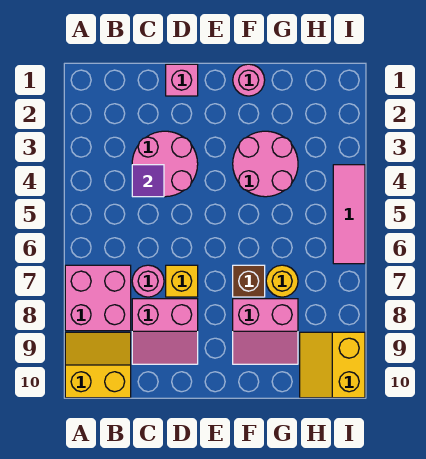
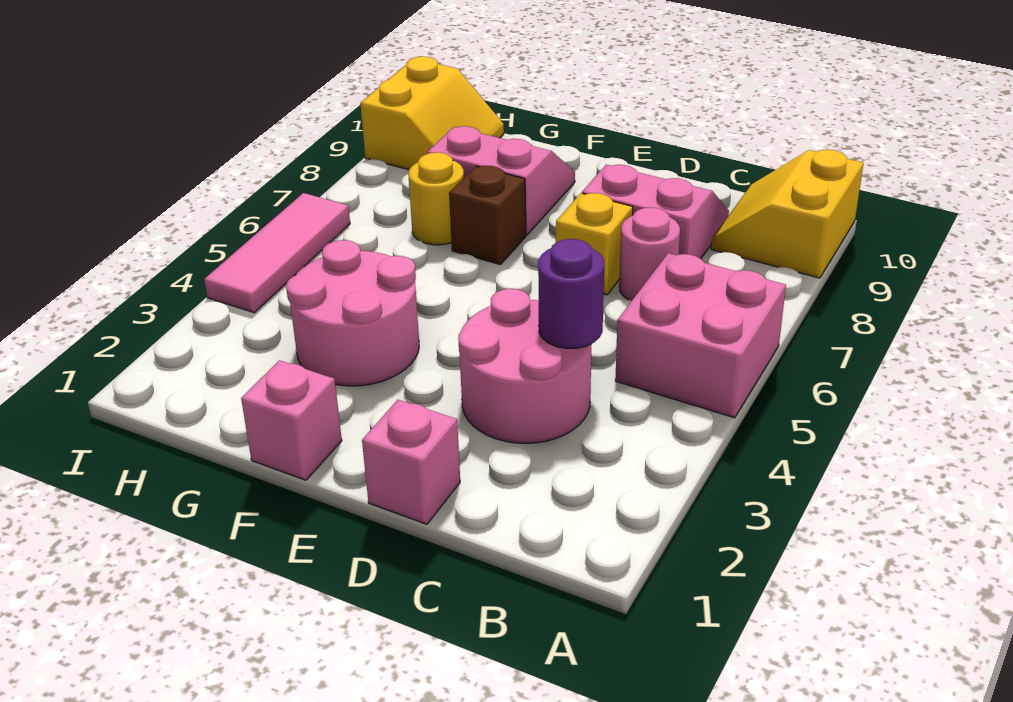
pink 2x2 brick [65,265,131,331] -> pink 2x2 brick moved to [615,253,786,418]
yellow 2x2 slope [65,332,131,398] -> yellow 2x2 slope turned to [711,150,864,278]
purple 1x1 tile [132,165,164,197] -> purple 1x1 round brick [538,239,604,348]
pink 1x1 round brick [233,64,265,96] -> pink 1x1 brick [241,360,342,480]

